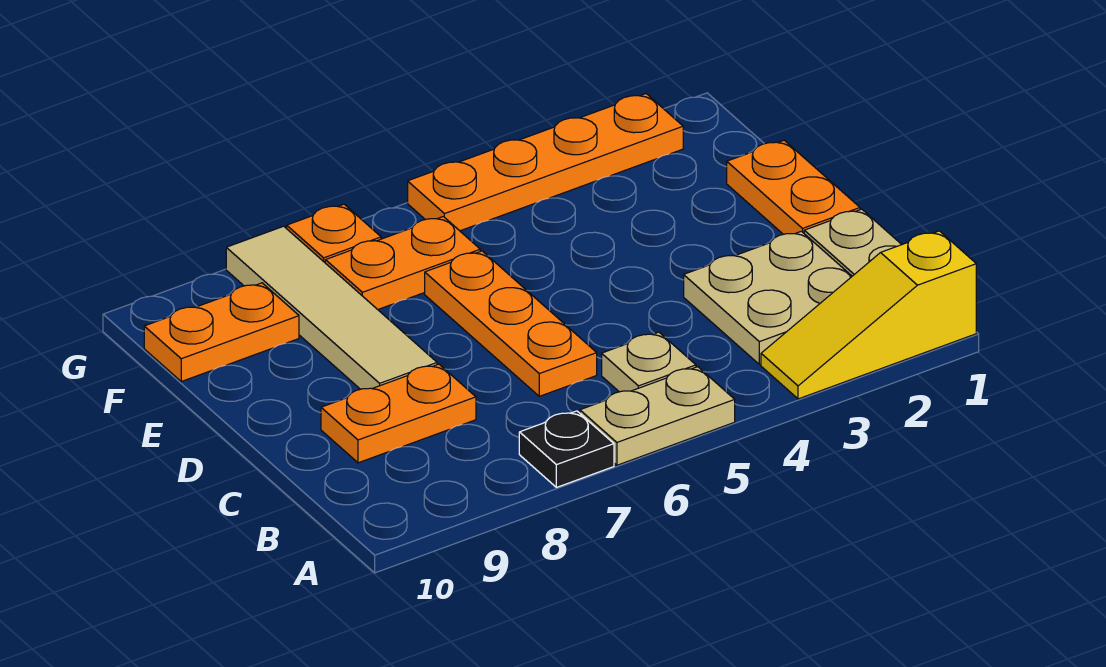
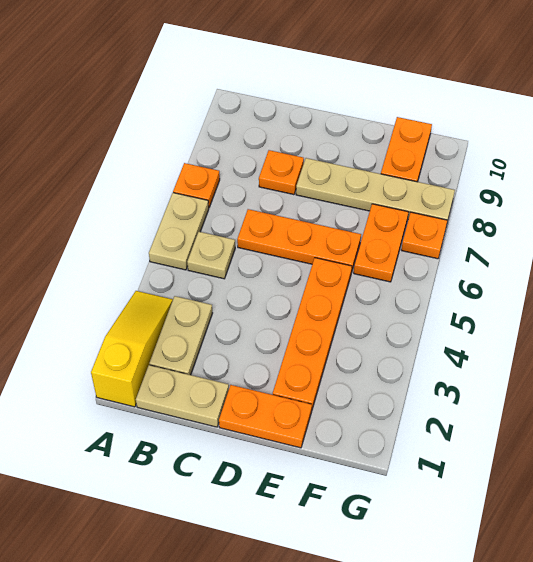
black 1x1 plate [519,411,614,487] -> orange 1x1 plate [173,163,220,207]
tan 2x2 plate [684,231,852,364] -> tan 1x2 plate [149,296,212,375]
orange 1x2 plate [321,364,476,463] -> orange 1x1 plate [259,150,304,195]
tan 1x4 tile [226,226,437,389] -> tan 1x4 plate [296,158,455,222]
orange 1x4 plate [408,94,683,231] -> orange 1x4 plate moved to [273,258,352,409]

